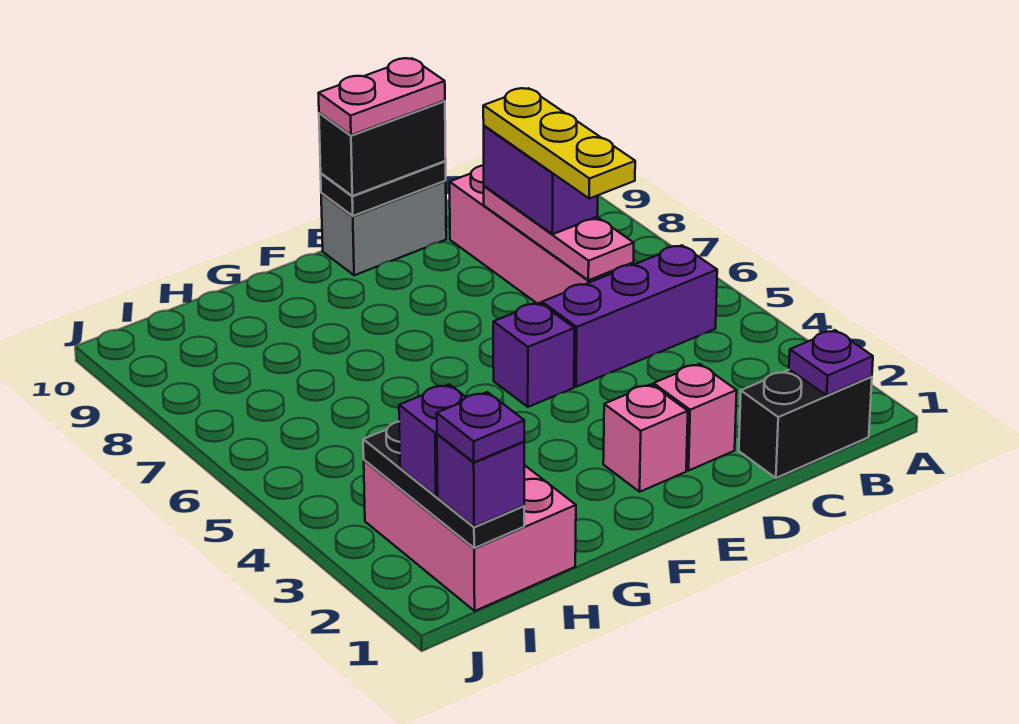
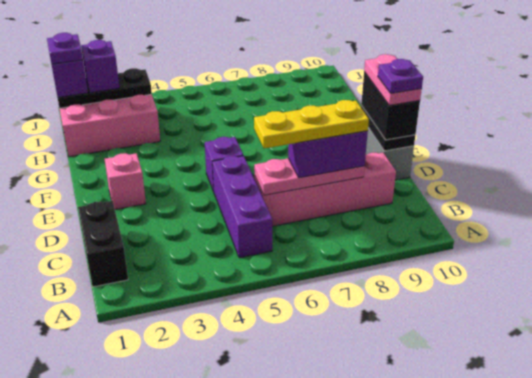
purple 1x1 plate [789,330,873,395] -> purple 1x1 plate moved to [378,59,423,93]
pink 1x1 brick [653,364,737,470] -> none

